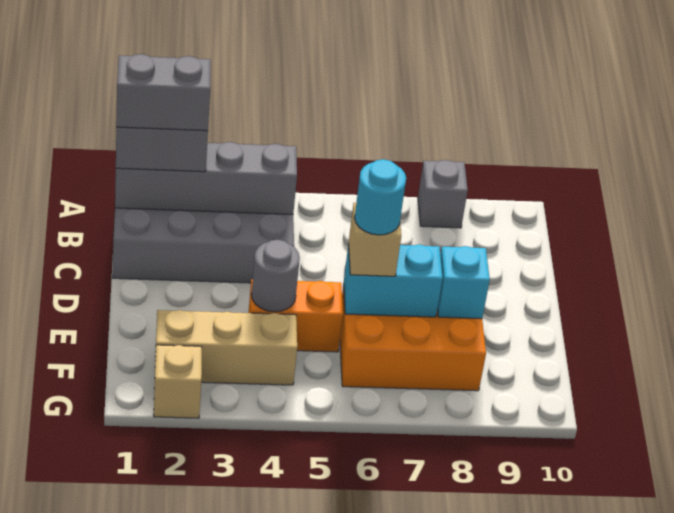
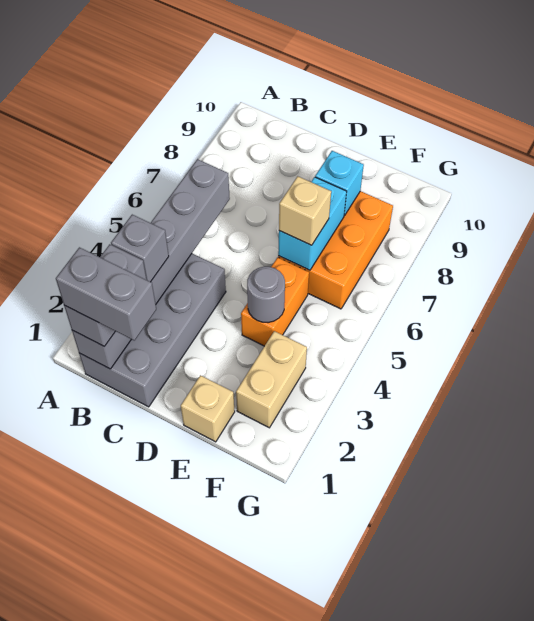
grey 1x1 brick [418,160,468,228] -> grey 1x1 brick moved to [111,215,169,282]
grey 1x4 brick [115,142,297,214] -> grey 1x6 brick [72,159,230,369]
grey 1x2 brick [116,54,211,131] -> grey 1x2 brick turned to [56,247,156,340]
cyan 1x1 round brick [355,159,406,235] -> none
tan 1x3 brick [155,310,297,385] -> tan 1x2 brick [236,331,307,428]
tan 1x1 brick [154,345,202,418] -> tan 1x1 brick moved to [181,375,235,442]

